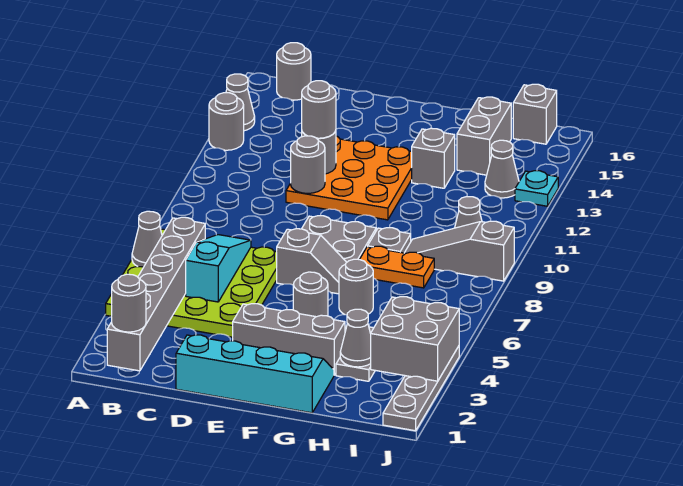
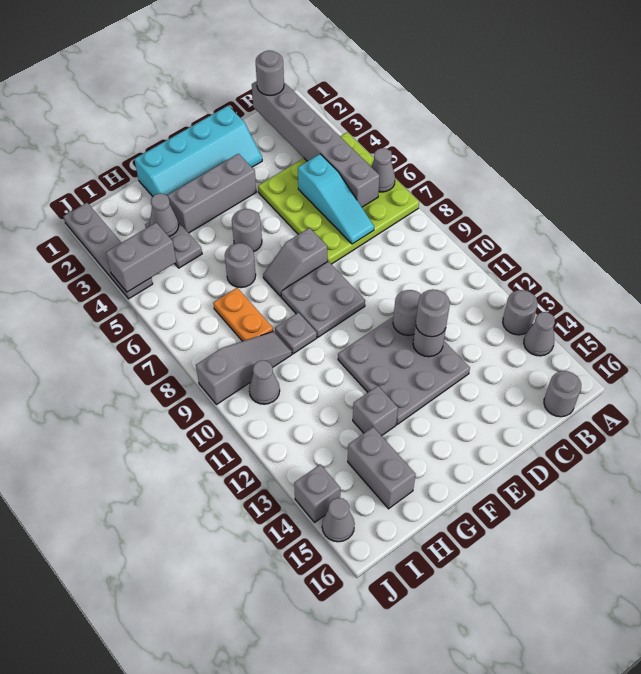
orange 3x3 plate [286,136,412,220] -> grey 3x3 plate [338,316,470,424]
orange 1x2 plate [359,246,434,288] -> orange 1x2 plate turned to [213,288,273,341]
grey 2x2 brick [371,297,459,381] -> grey 1x2 brick [106,223,176,292]
grey 1x1 cone [485,140,519,198] -> grey 1x1 cone moved to [322,498,355,542]
grey 1x1 brick [513,84,557,144] -> grey 1x1 brick moved to [294,464,340,522]
cyan 1x1 plate [515,171,558,206] -> none

